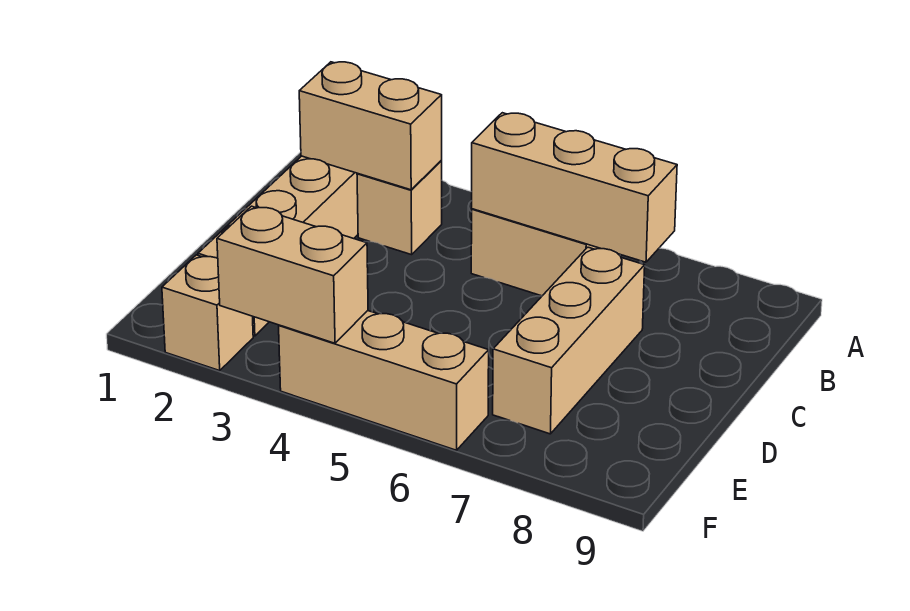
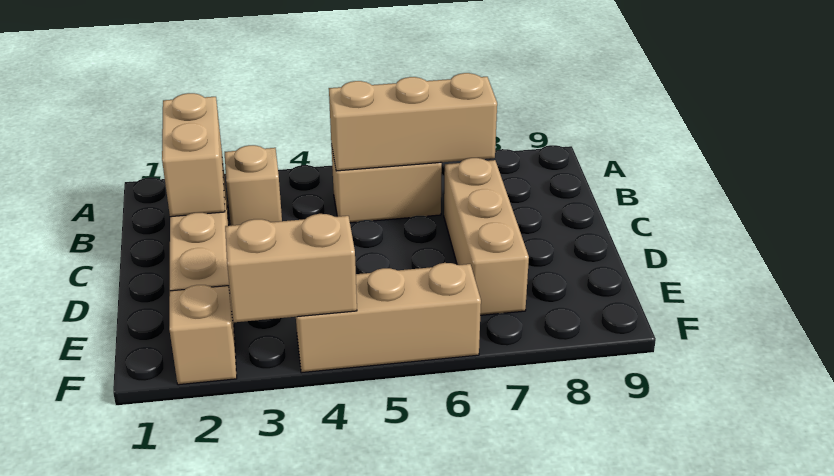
tan 1x2 brick [299,62,442,190] -> tan 1x2 brick turned to [162,93,225,217]

